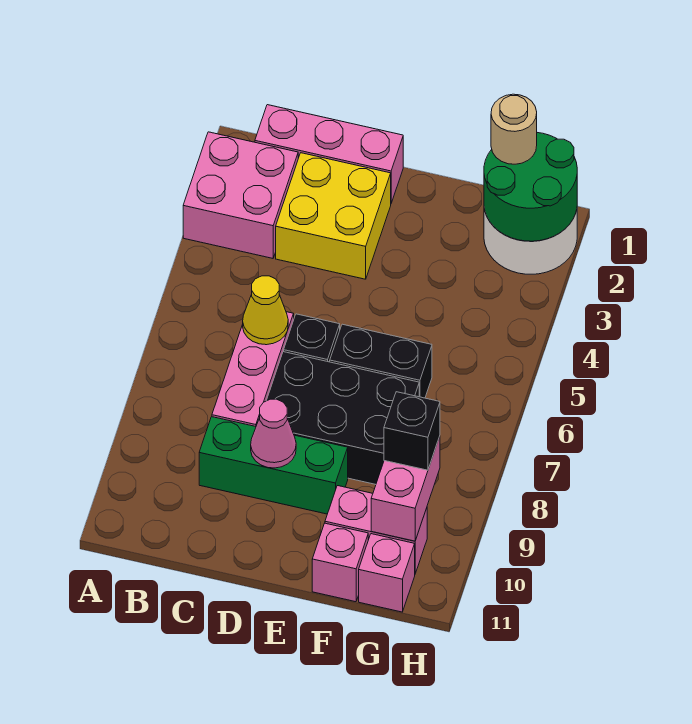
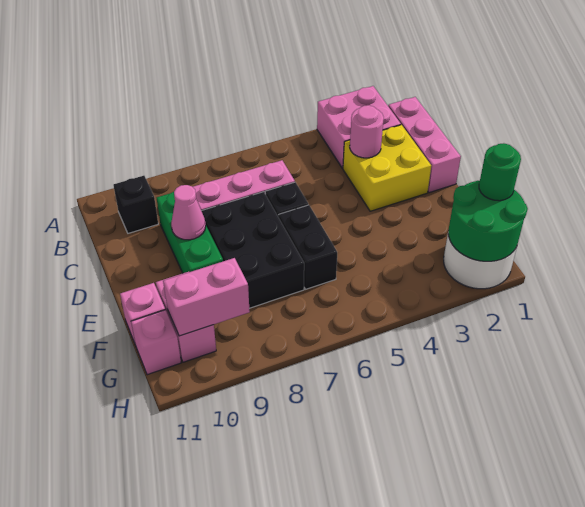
none -> pink 1x1 round brick [350,105,384,158]
yellow 1x1 cone [243,276,288,345] -> none
tan 1x1 round brick [491,94,537,164] -> green 1x1 round brick [479,143,521,201]
black 1x1 brick [384,392,440,470] -> black 1x1 brick moved to [114,176,158,233]

